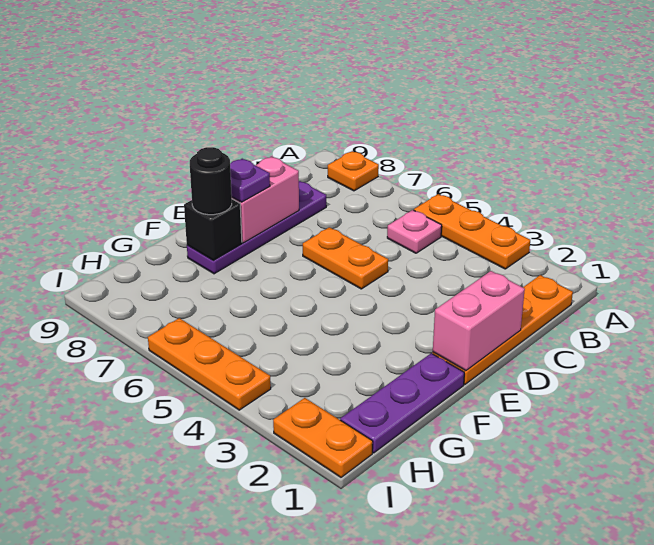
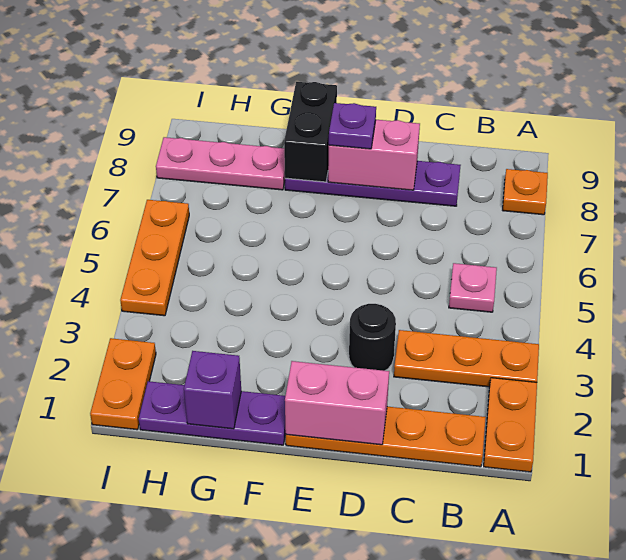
orange 1x3 plate [414,194,530,269] -> orange 1x3 plate turned to [394,330,539,387]
orange 1x2 plate [303,227,388,289] -> orange 1x2 plate moved to [484,378,537,472]
black 1x1 brick [184,199,242,261] -> black 1x2 brick [284,82,337,182]
black 1x1 round brick [190,147,232,215] -> black 1x1 round brick moved to [349,304,396,371]
none -> purple 1x1 brick [184,351,241,429]
none -> pink 1x3 plate [156,137,285,190]

